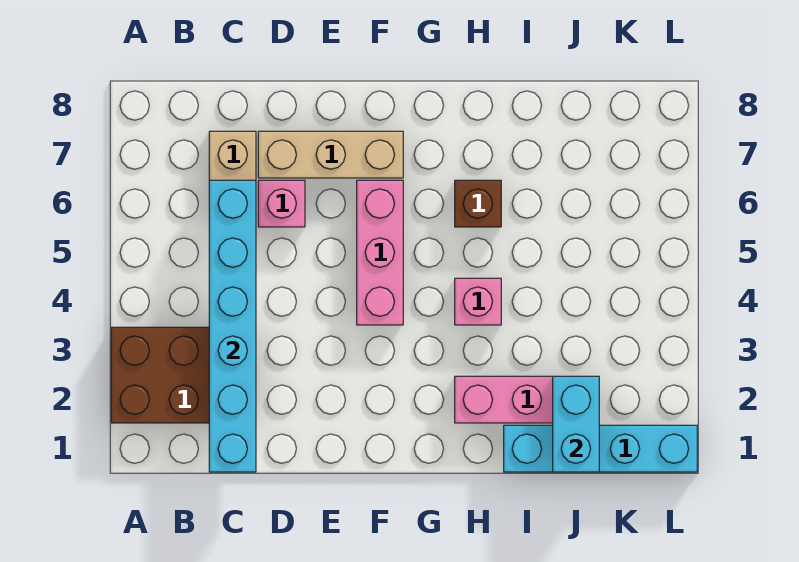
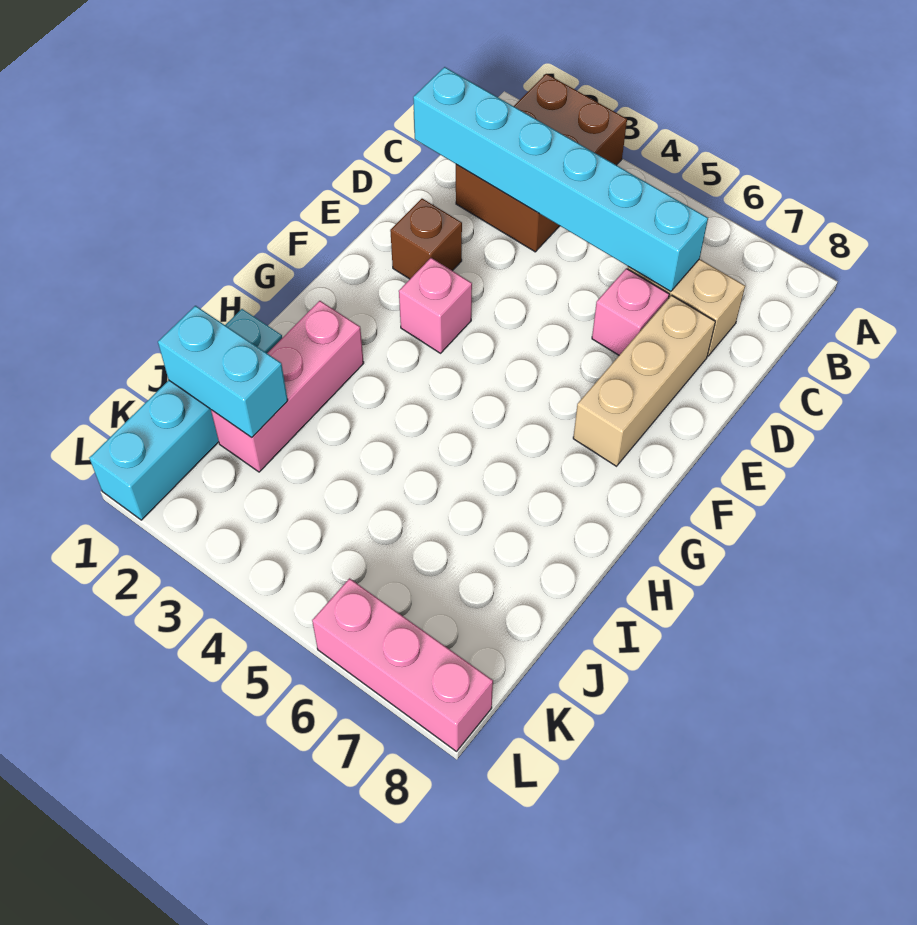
pink 1x3 brick [357,180,403,325] -> pink 1x3 brick moved to [312,578,493,751]
pink 1x1 brick [455,278,501,325] -> pink 1x1 brick moved to [399,258,472,353]
brown 1x1 brick [455,180,501,227] -> brown 1x1 brick moved to [390,199,462,279]

